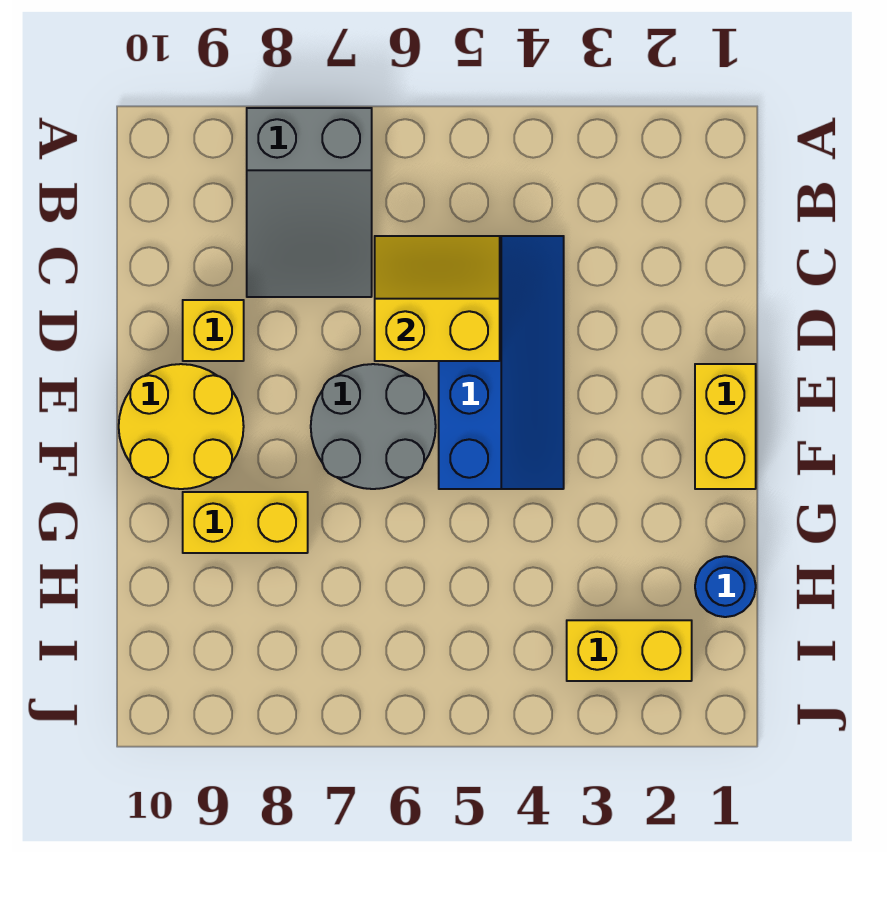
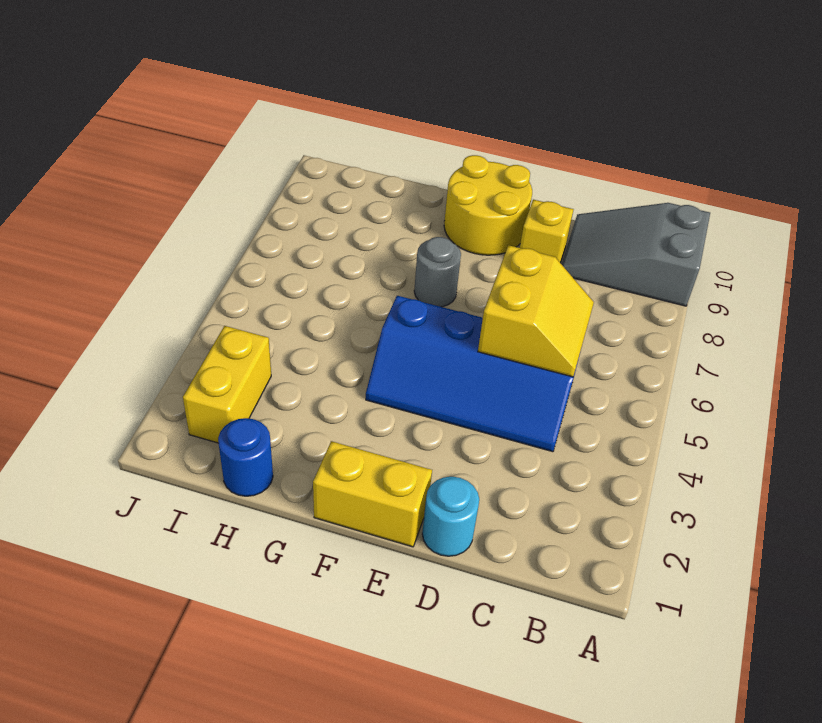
grey 2x3 slope [247,108,372,297] -> grey 2x3 slope moved to [562,203,710,306]
none -> cyan 1x1 round brick [422,477,479,556]
grey 2x2 round brick [311,364,436,489] -> grey 1x1 round brick [414,237,461,307]
yellow 1x2 brick [183,492,308,553] -> none

